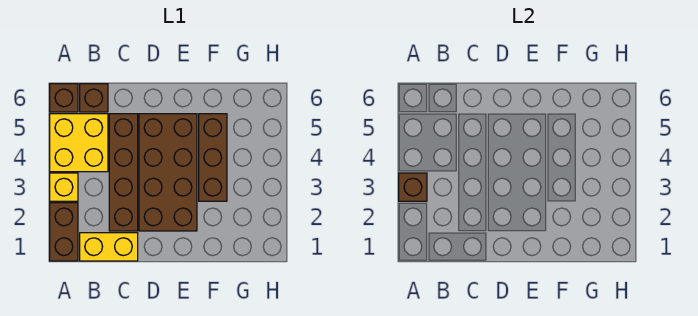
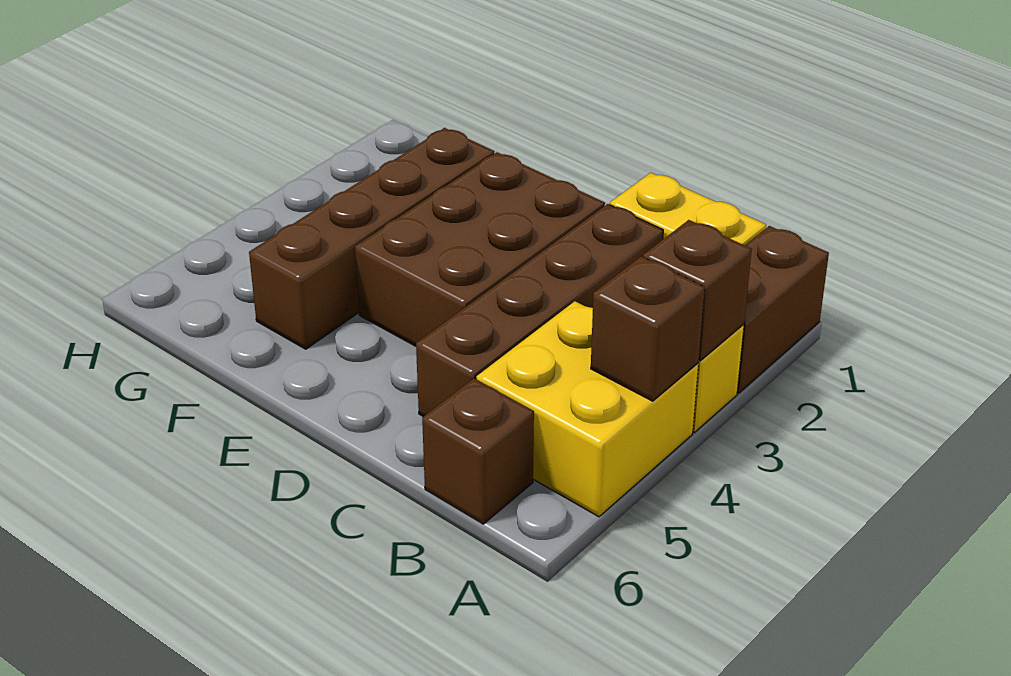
brown 1x1 brick [50,84,78,112] -> brown 1x1 brick moved to [591,256,705,401]
brown 2x4 brick [139,114,197,231] -> brown 2x3 brick [355,152,605,346]
brown 1x3 brick [199,114,227,201] -> brown 1x4 brick [249,128,494,349]

